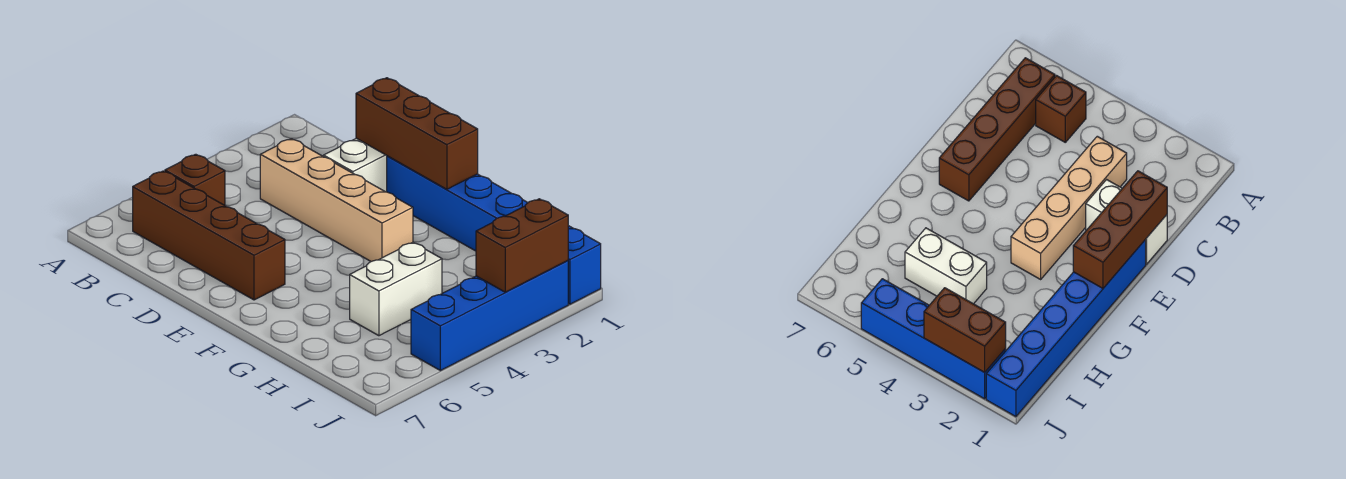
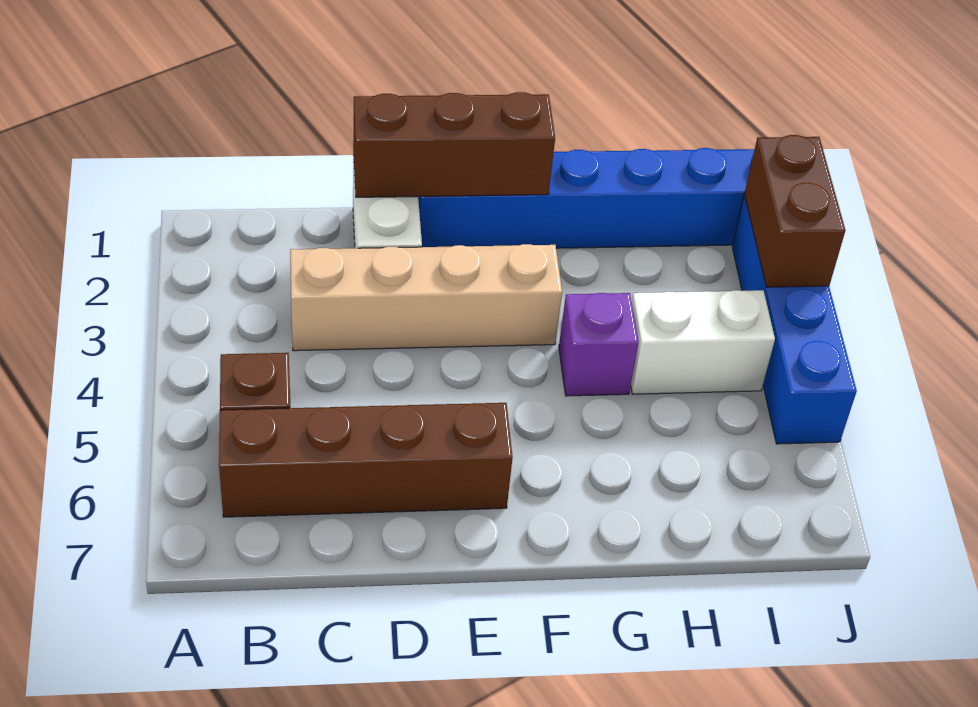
none -> purple 1x1 brick [559,293,639,396]
white 1x2 brick [350,242,442,336] -> white 1x2 brick turned to [631,290,775,394]

